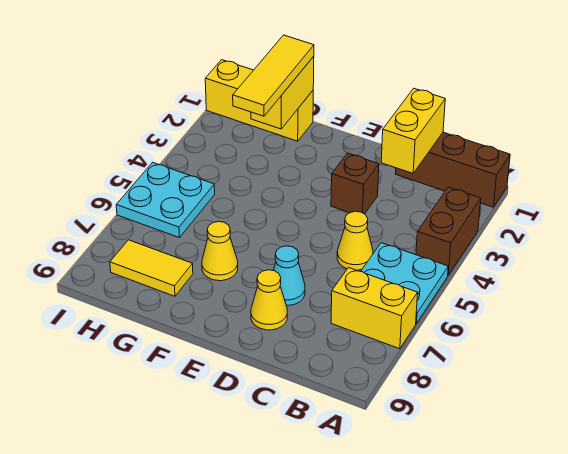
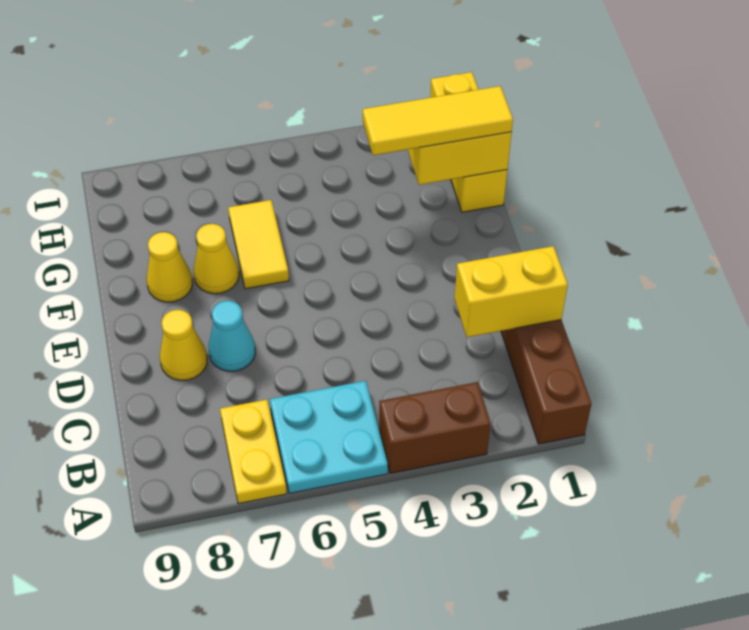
yellow 1x2 brick [331,268,418,349] -> yellow 1x2 plate [220,400,287,504]
yellow 1x1 cone [337,211,373,270] -> yellow 1x1 cone moved to [147,232,192,302]
brown 1x1 brick [331,153,379,214] -> none
yellow 1x2 tile [110,240,193,296] -> yellow 1x2 tile moved to [228,200,289,289]
cyan 2x2 plate [116,162,215,238] -> none

